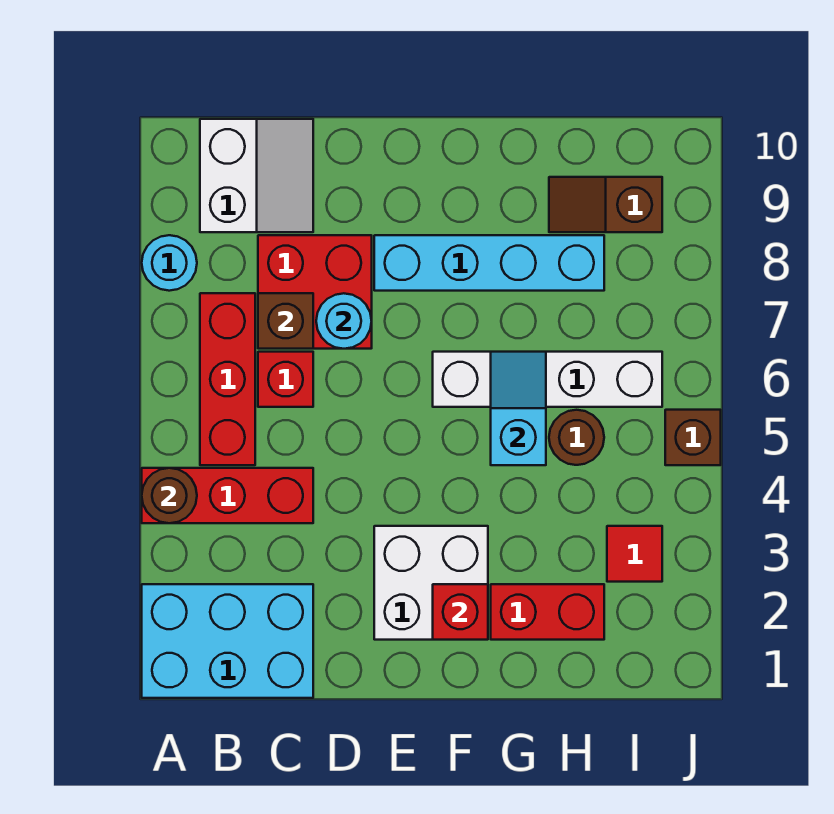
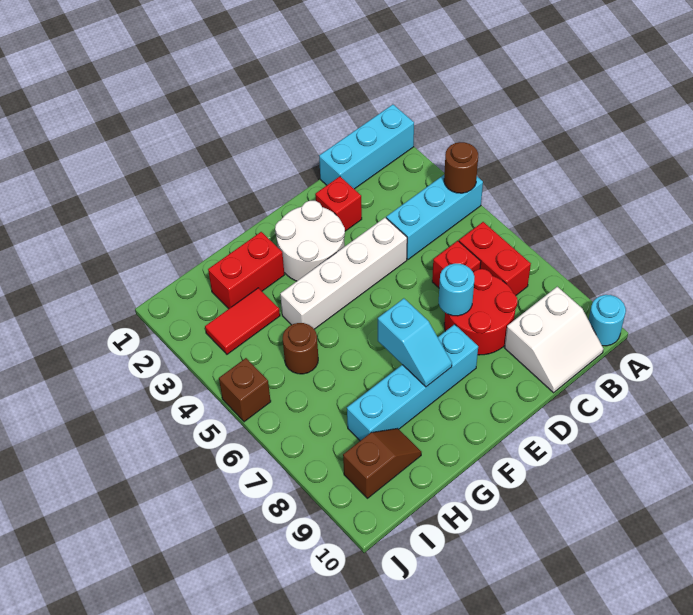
cyan 2x3 brick [142,584,313,698] -> cyan 1x3 brick [319,105,414,189]
red 1x3 brick [142,468,313,523] -> cyan 1x3 brick [386,175,483,259]
cyan 1x1 round brick [142,235,197,291] -> cyan 1x1 round brick moved to [589,295,626,346]
red 1x3 brick [200,293,255,465] -> red 1x2 brick [459,222,531,295]
white 2x2 slope [200,119,313,232] -> white 2x2 slope turned to [504,287,603,393]
red 2x2 brick [258,235,372,349] -> red 2x2 round brick [444,269,517,355]
brown 1x1 brick [258,293,313,349] -> none
white 2x2 brick [374,526,488,640] -> white 2x2 round brick [275,201,345,281]
red 1x1 brick [433,584,488,640] -> red 1x1 brick moved to [315,177,362,231]
white 1x4 brick [433,352,662,407] -> white 1x4 brick moved to [280,218,407,329]
cyan 1x2 slope [491,352,546,465] -> cyan 1x2 slope moved to [378,298,452,387]
red 1x1 tile [607,526,662,582] -> red 1x2 tile [205,288,280,354]

